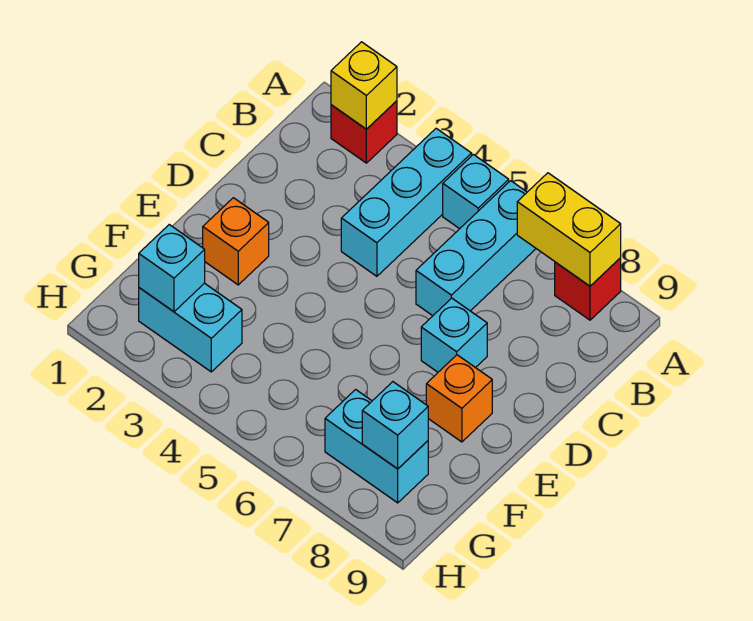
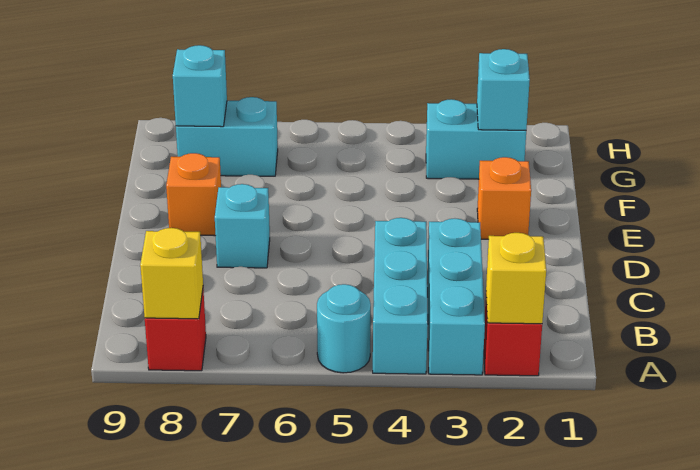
cyan 1x1 brick [443,154,509,229] -> cyan 1x1 round brick [317,284,371,373]
cyan 1x3 brick [416,181,536,316] -> cyan 1x3 brick moved to [428,219,485,375]
yellow 1x2 brick [517,173,621,286] -> yellow 1x1 brick [140,228,203,319]

